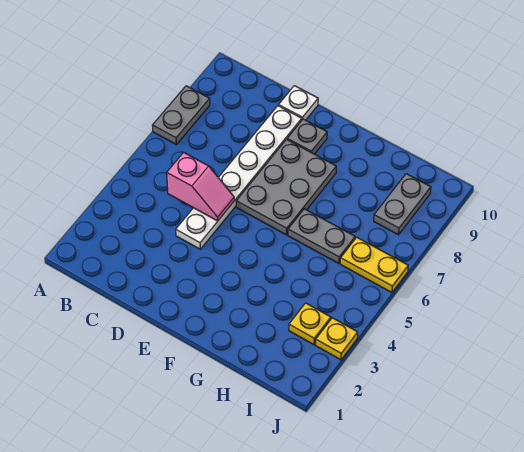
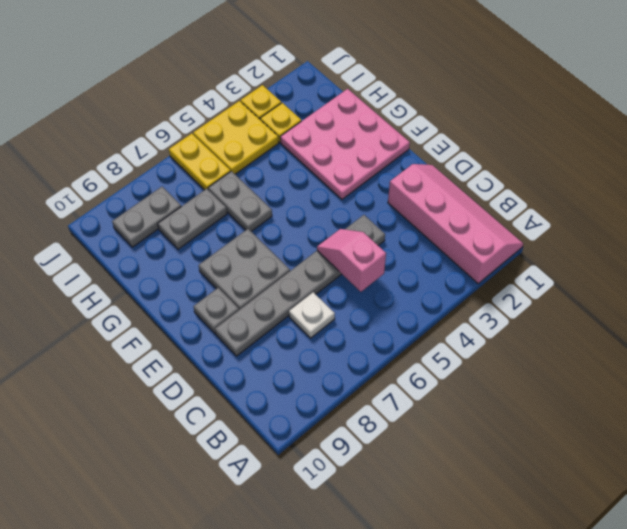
none -> pink 2x4 slope [388,164,523,284]
grey 1x2 plate [152,86,210,145] -> grey 1x2 plate moved to [158,189,227,249]
white 1x6 plate [176,106,302,249] -> grey 1x6 plate [215,215,385,356]
white 1x1 plate [279,86,318,120] -> white 1x1 plate moved to [289,292,335,338]
grey 2x3 plate [236,140,336,235] -> grey 2x2 plate [199,229,290,310]
none -> pink 3x3 plate [280,89,410,199]
none -> yellow 2x2 plate [193,101,279,174]

